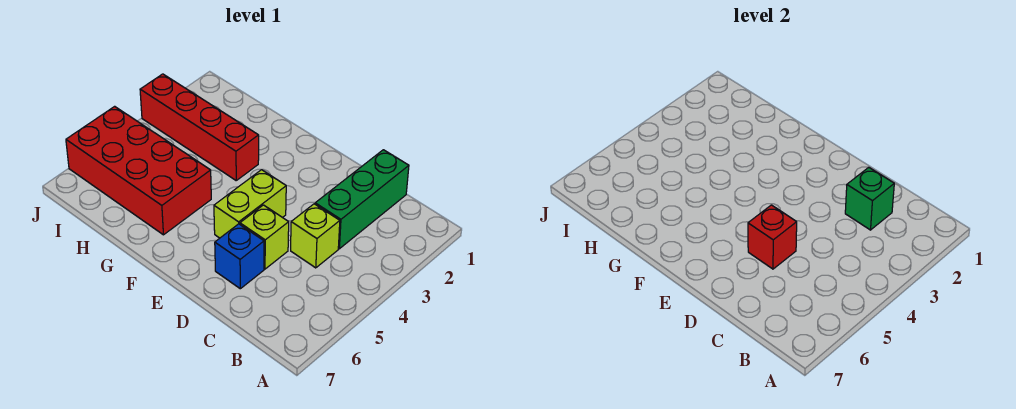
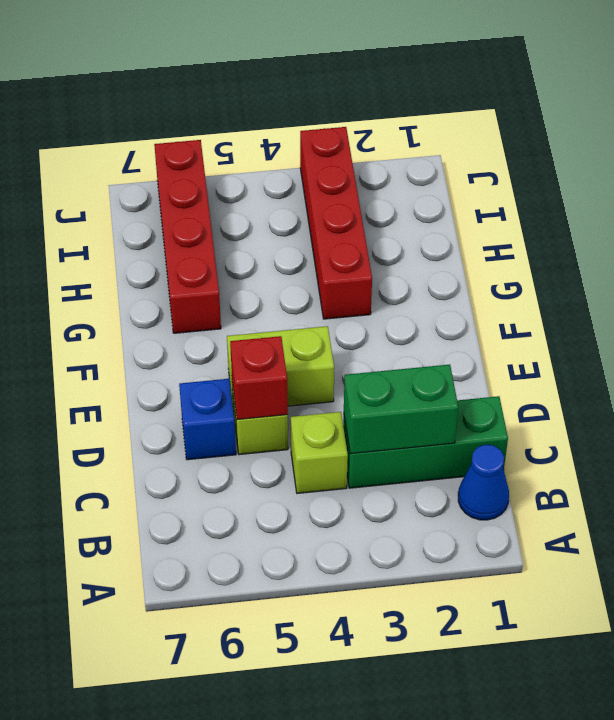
none -> blue 1x1 cone [458,445,509,520]
green 1x1 brick [845,167,894,230] -> green 1x2 brick [344,365,458,454]
red 2x4 brick [66,106,211,235] -> red 1x4 brick [154,140,221,333]

